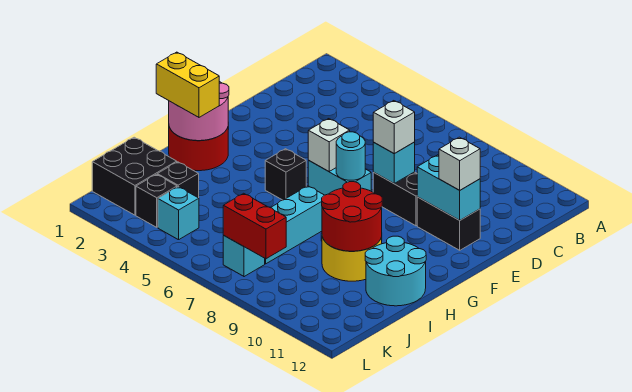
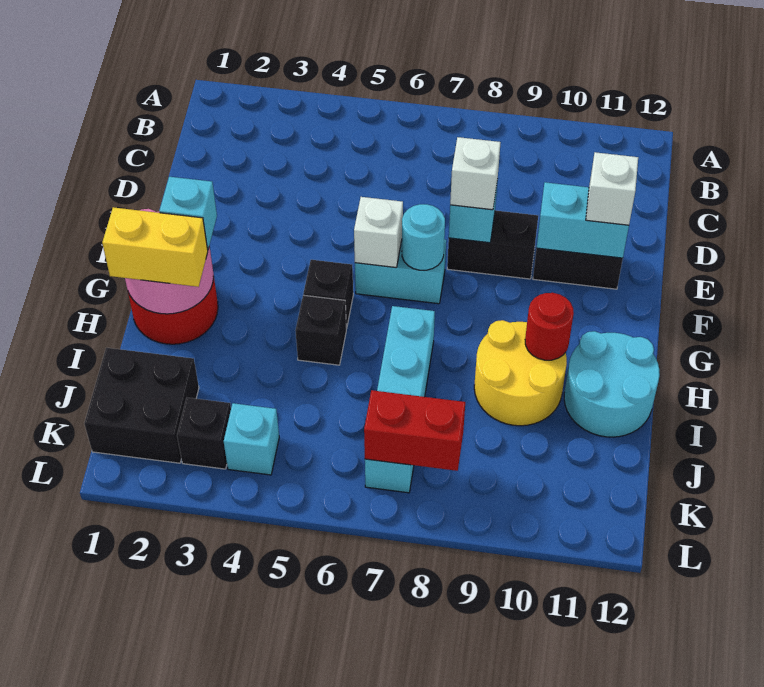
none -> cyan 1x1 brick [159,177,217,250]
red 2x2 round brick [322,182,382,251] -> red 1x1 round brick [525,293,574,360]
black 1x1 brick [157,162,199,198] -> black 1x1 brick moved to [296,295,346,365]

